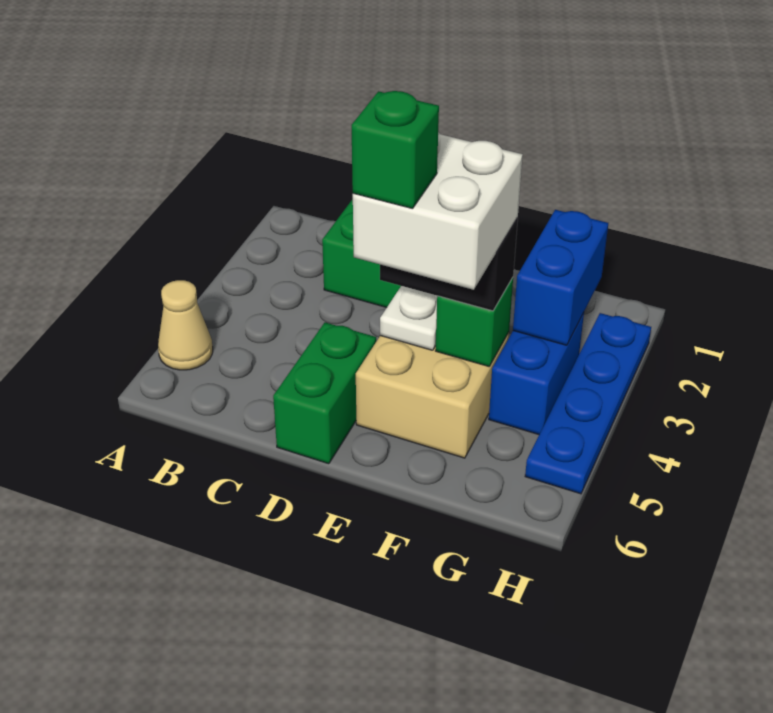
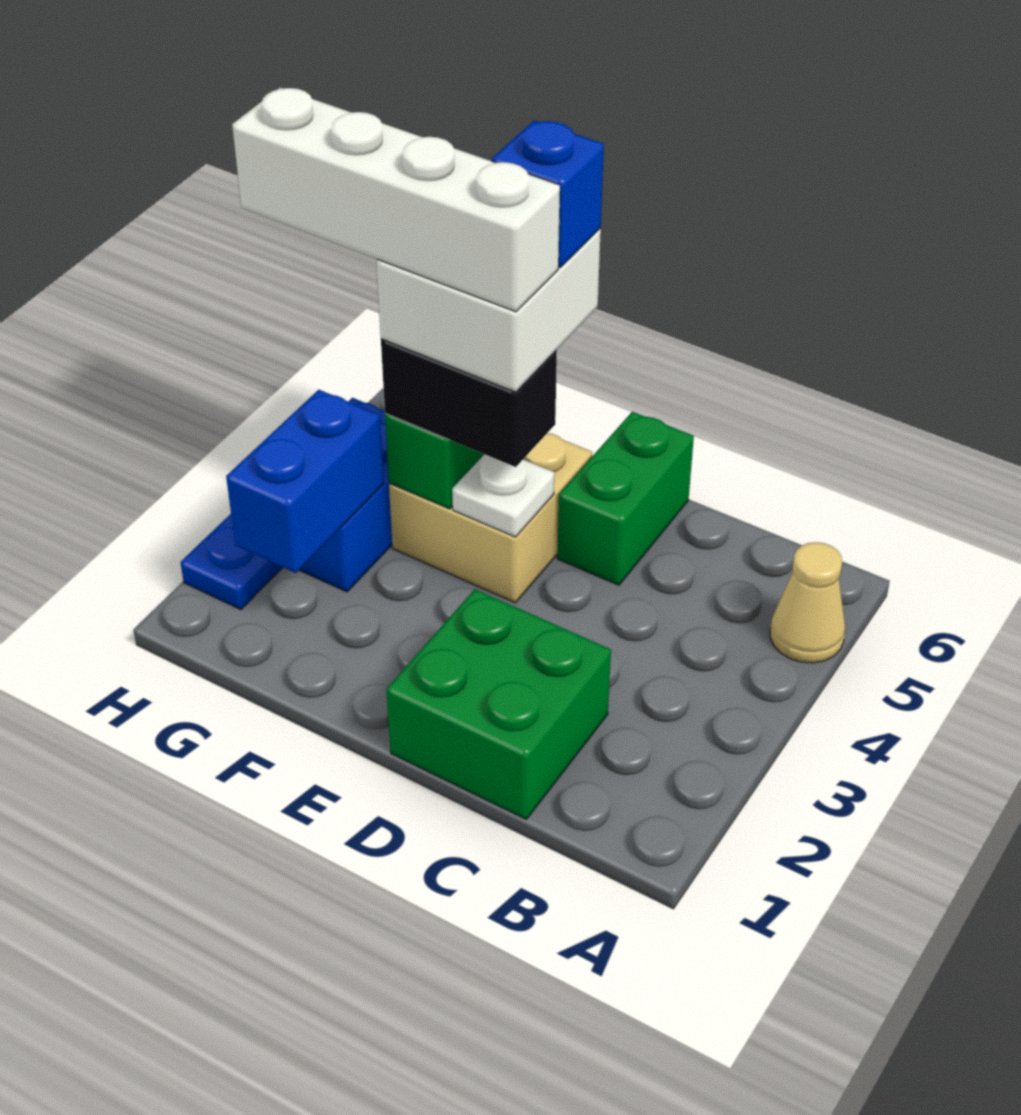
none -> white 1x4 brick [232,88,560,312]
green 1x1 brick [352,91,439,209] -> blue 1x1 brick [492,120,604,268]

